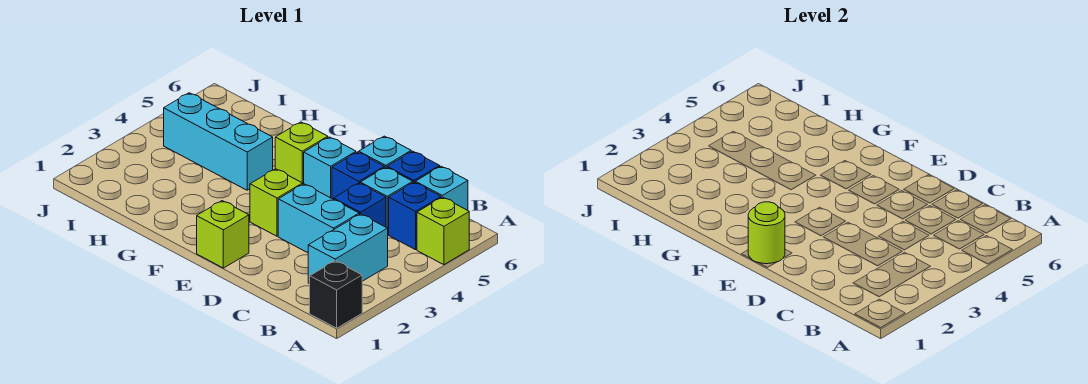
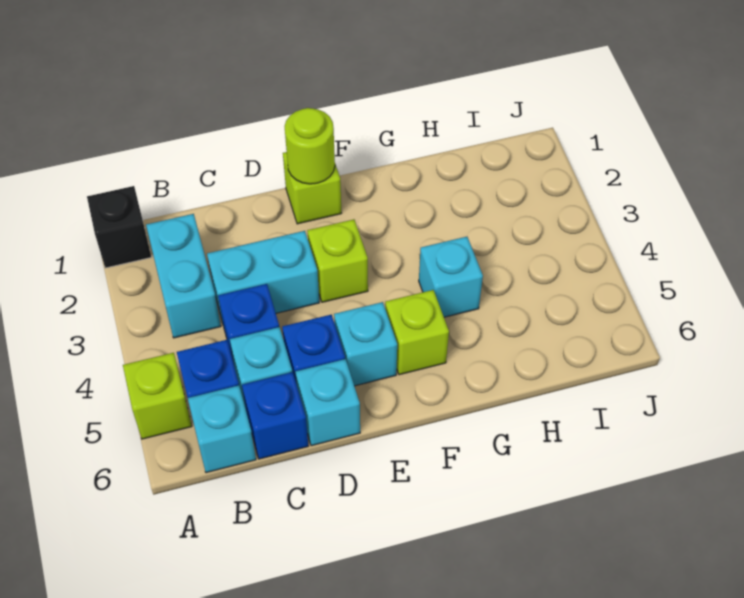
cyan 1x3 brick [164,93,273,190] -> cyan 1x1 brick [419,237,483,317]

